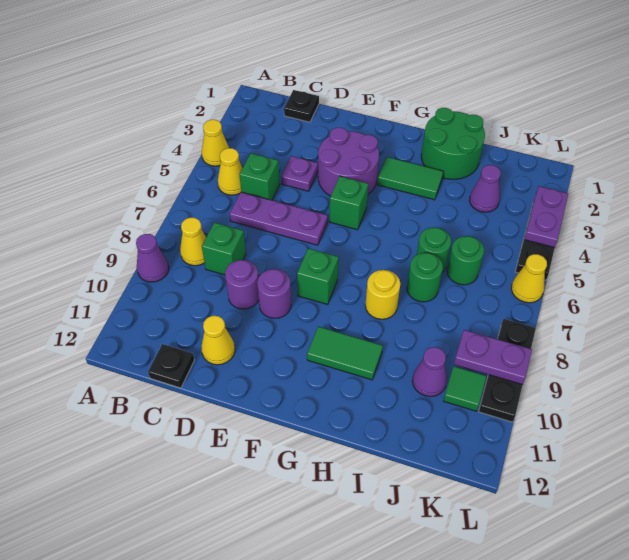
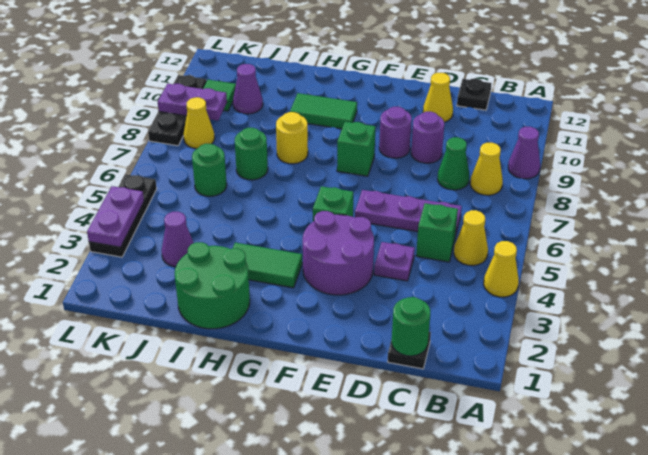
green 1x1 brick [202,222,246,275] -> green 1x1 cone [438,137,469,190]
green 1x1 round brick [417,227,451,272] -> green 1x1 round brick moved to [391,297,430,356]
yellow 1x1 cone [511,254,547,303] -> yellow 1x1 cone moved to [183,97,215,149]

